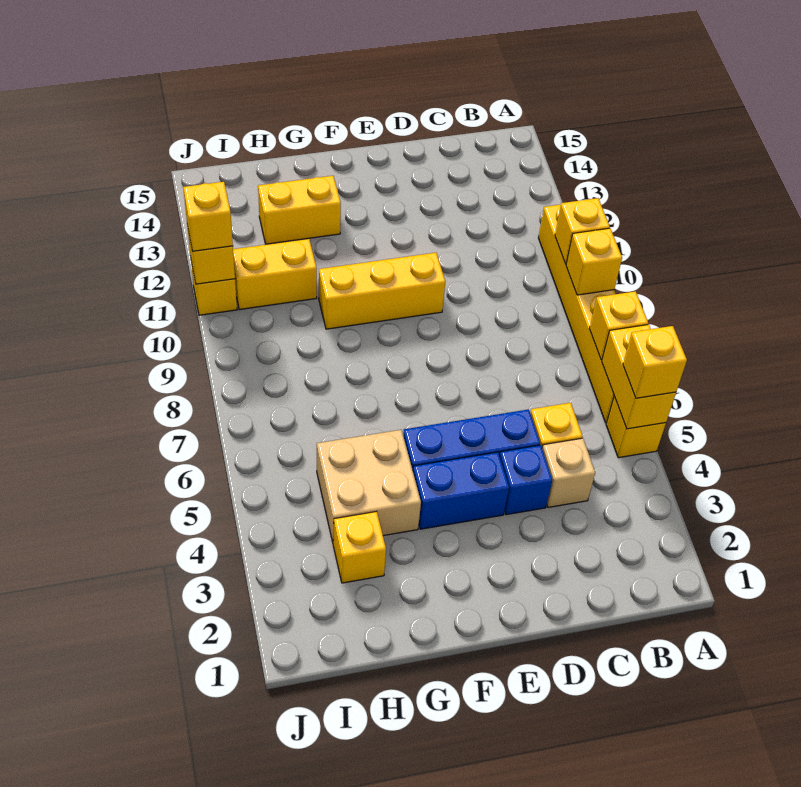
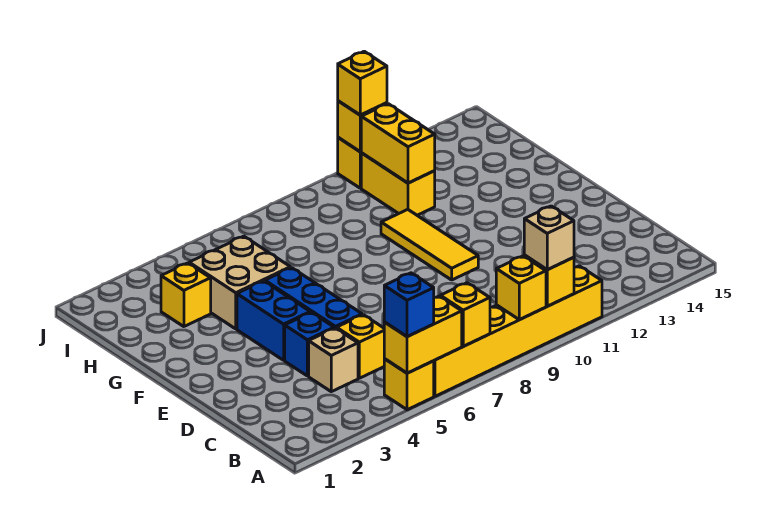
yellow 1x1 brick [623,326,687,398] -> blue 1x1 brick [384,273,434,336]
none -> tan 1x1 brick [524,206,574,269]
yellow 1x3 brick [319,253,445,329] -> yellow 1x3 tile [381,209,478,280]
yellow 1x2 brick [258,176,341,244] -> yellow 1x2 brick moved to [361,104,435,183]

